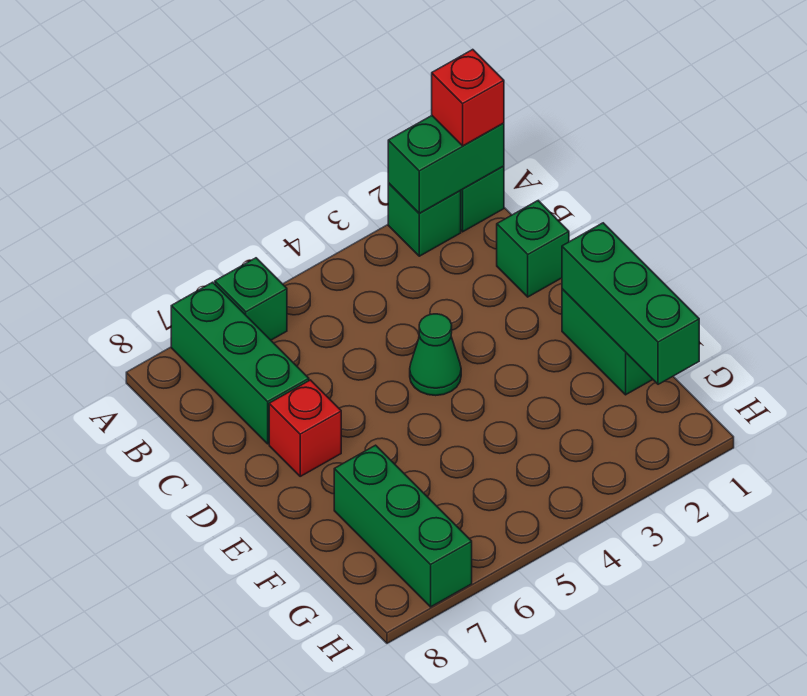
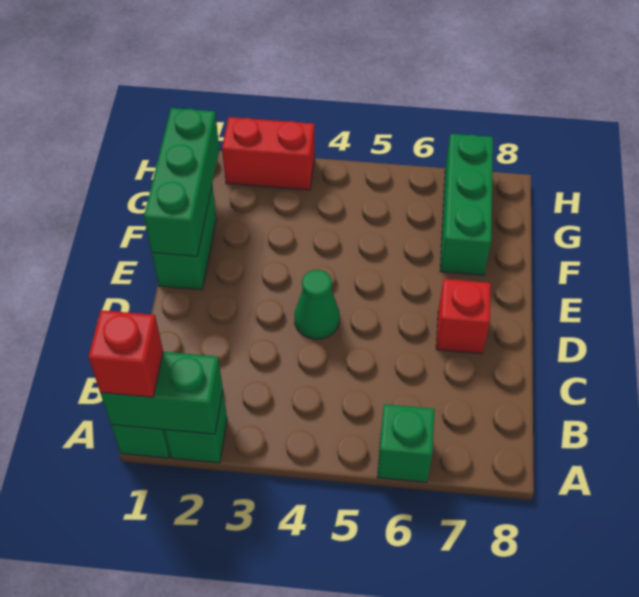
green 1x3 brick [171,282,309,444] -> none
green 1x1 brick [497,201,569,297] -> none
none -> red 1x2 brick [222,117,315,190]

